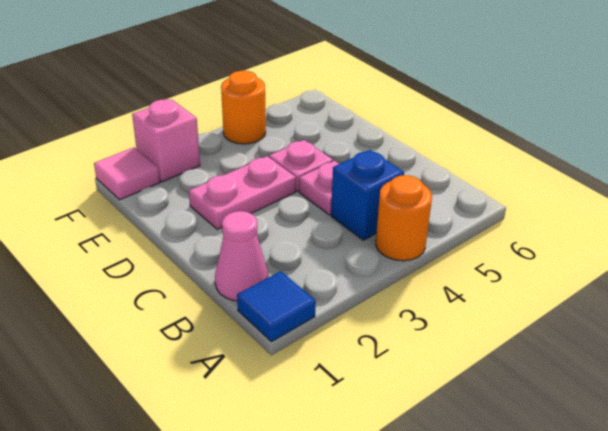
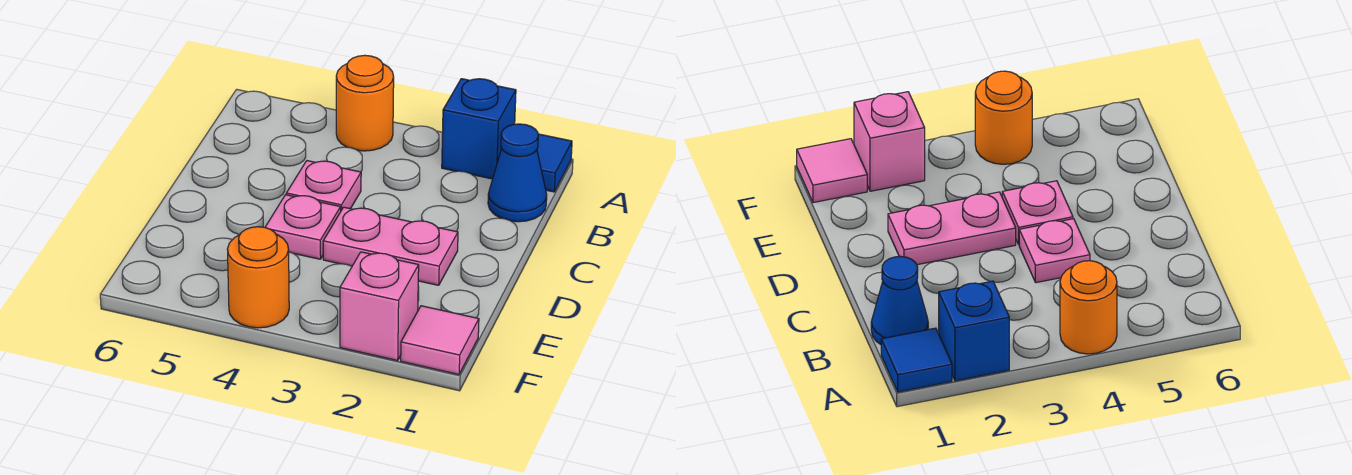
pink 1x1 cone [215,211,268,301] -> blue 1x1 cone [488,124,547,222]
blue 1x1 brick [331,150,404,240] -> blue 1x1 brick moved to [442,79,516,179]

